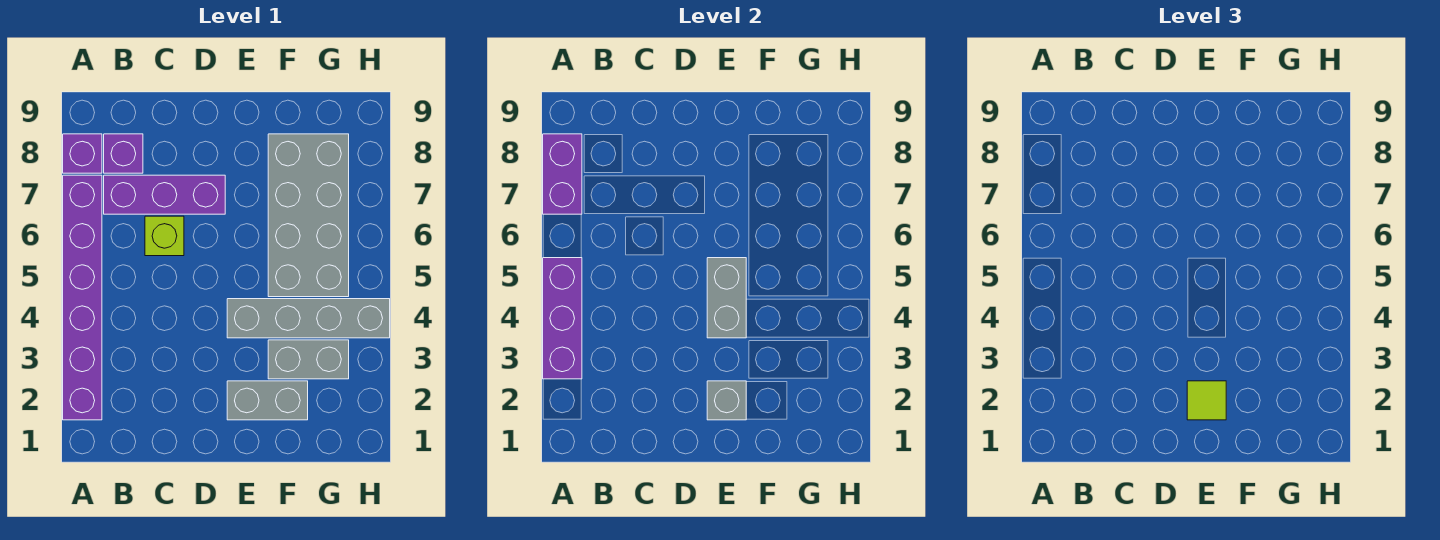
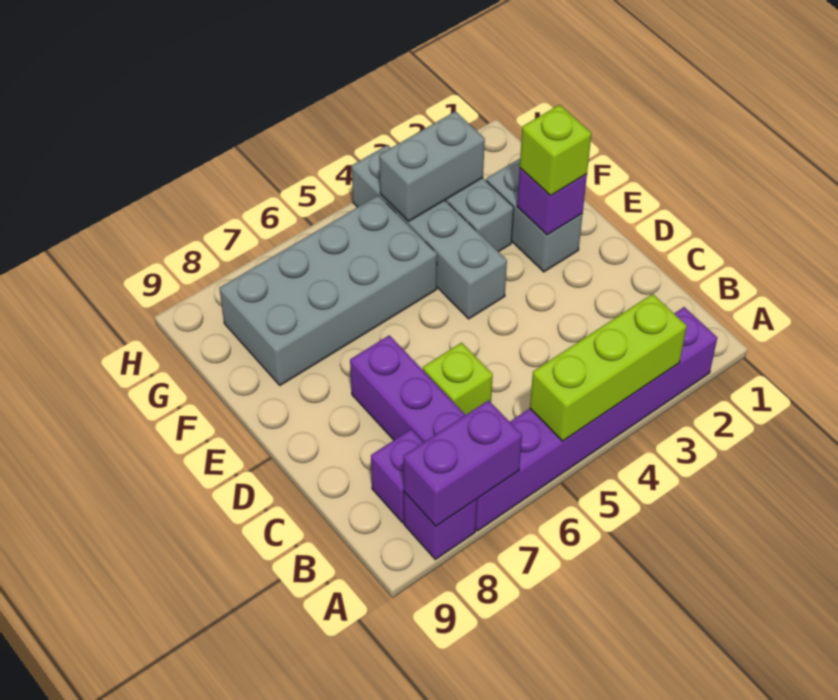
purple 1x3 brick [543,258,582,379] -> lime 1x3 brick [530,294,687,441]
grey 1x1 brick [707,381,746,420] -> purple 1x1 brick [517,168,587,235]
lime 1x1 tile [1187,381,1226,420] -> lime 1x1 brick [520,105,591,196]
grey 1x2 brick [707,258,746,338] -> grey 1x2 brick moved to [379,111,485,221]

